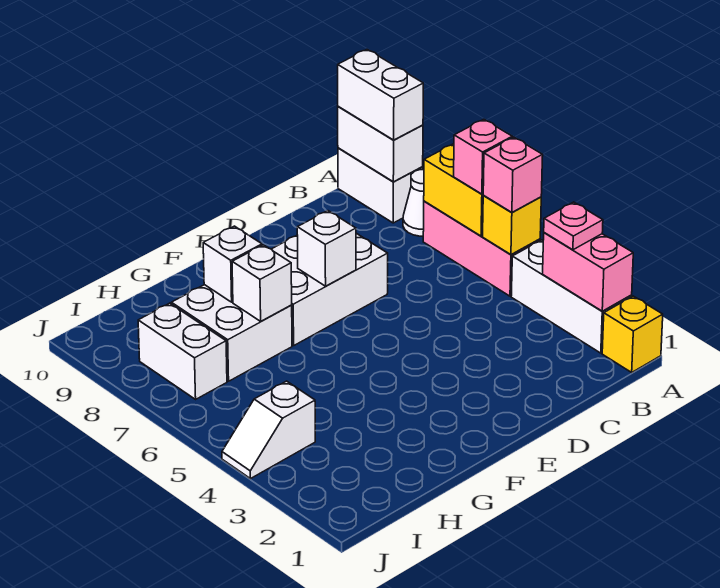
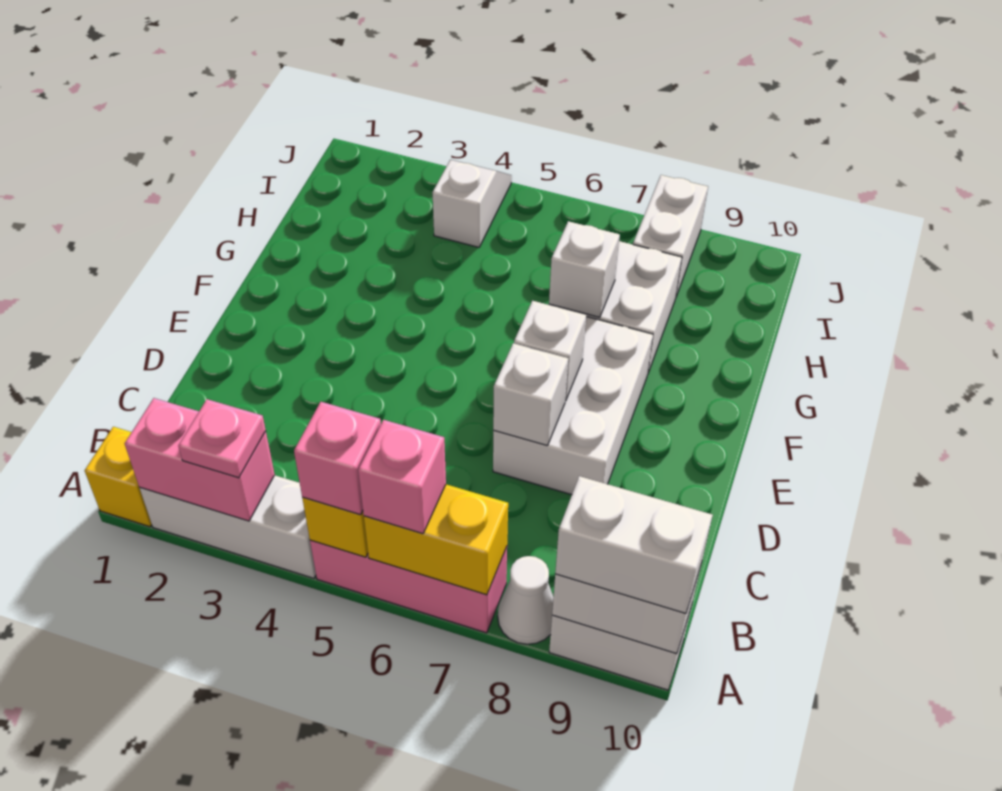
white 1x1 brick [203,226,262,302] -> white 1x1 brick moved to [493,343,568,446]
white 1x2 brick [138,303,227,399] -> white 1x2 brick turned to [633,175,708,297]

